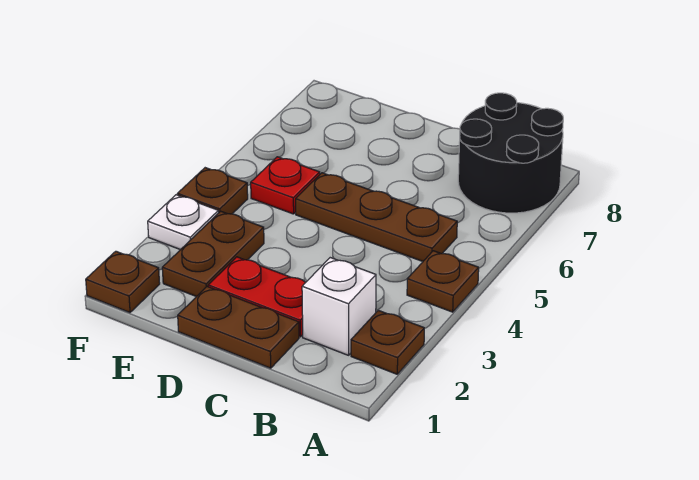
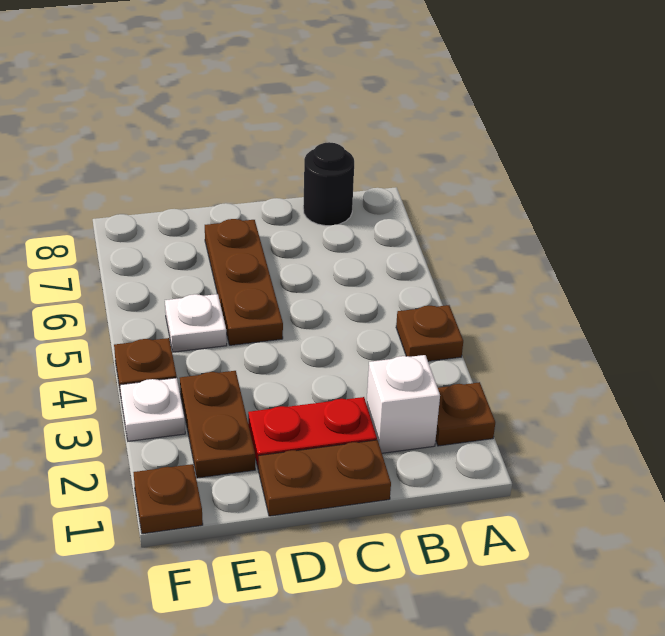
black 2x2 round brick [458,93,563,213] -> black 1x1 round brick [303,142,354,226]
brown 1x3 plate [296,173,457,261] -> brown 1x3 plate turned to [205,219,283,345]
red 1x1 plate [251,157,320,214] -> white 1x1 plate [165,294,227,352]

